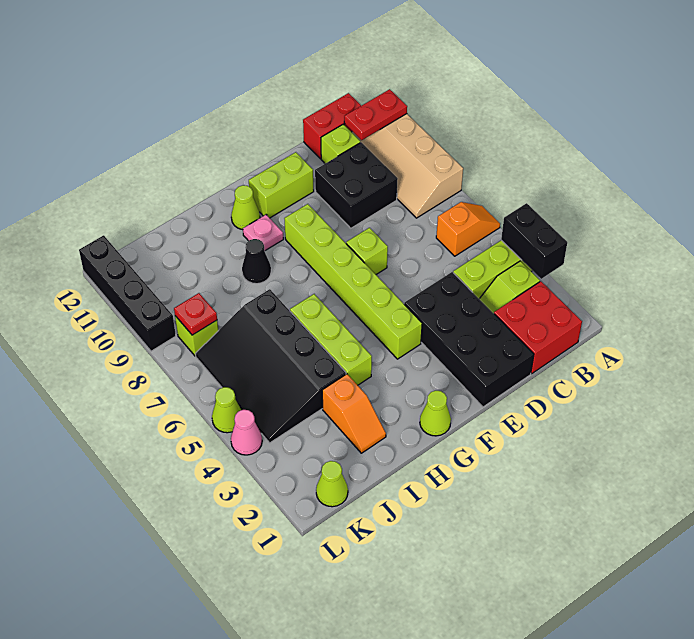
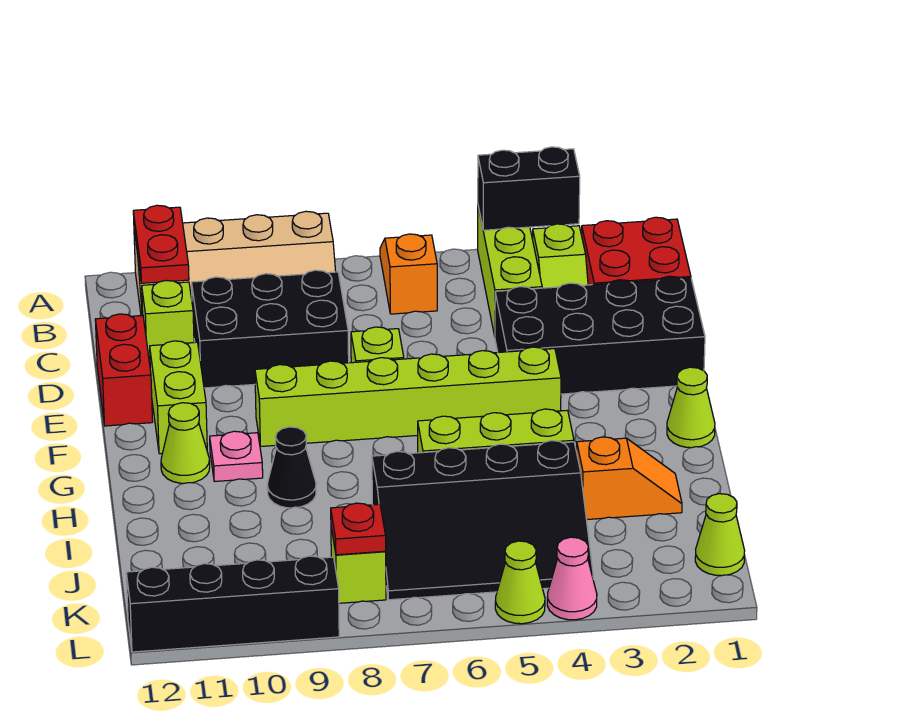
red 1x2 brick [303,93,361,159] -> red 1x2 brick moved to [95,314,153,426]
black 2x2 brick [315,142,398,228] -> black 2x3 brick [192,270,349,388]

